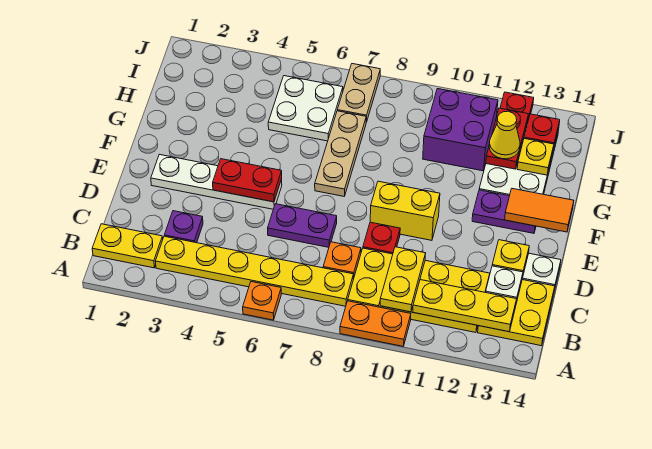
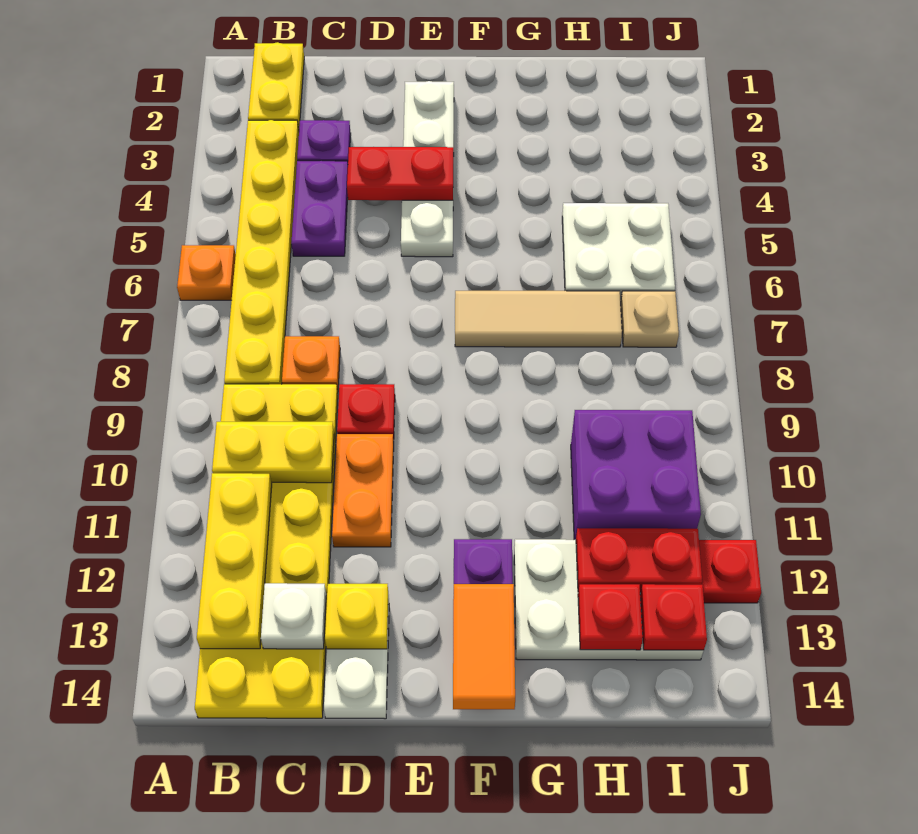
orange 1x2 plate [340,301,411,346] -> orange 1x2 plate moved to [332,434,394,547]
purple 1x2 plate [268,204,337,247] -> purple 1x2 plate moved to [291,161,348,256]
red 1x2 plate [213,159,282,202] -> red 1x2 plate turned to [347,147,453,200]
yellow 1x2 brick [370,181,440,240] -> none
tan 1x3 plate [315,111,366,196] -> tan 1x3 tile [455,291,622,347]
yellow 1x1 cone [489,111,520,159] -> none
yellow 1x1 plate [517,139,554,175] -> red 1x1 plate [578,584,643,650]
tan 1x2 plate [337,64,380,122] -> tan 1x1 plate [621,291,679,347]

